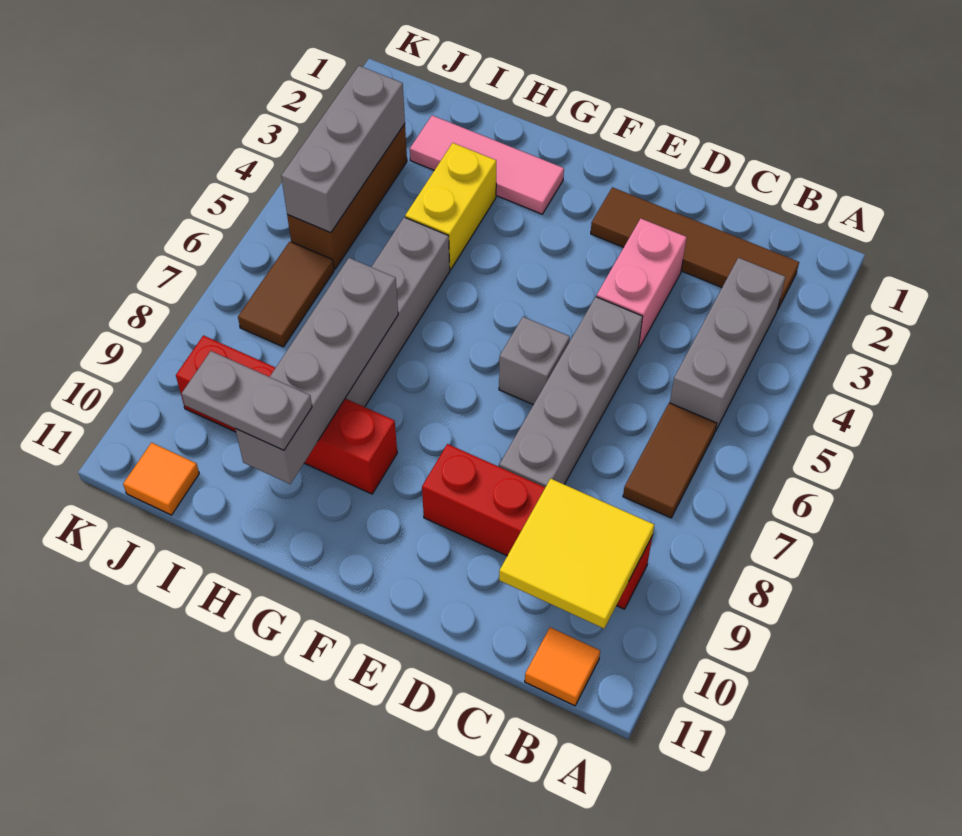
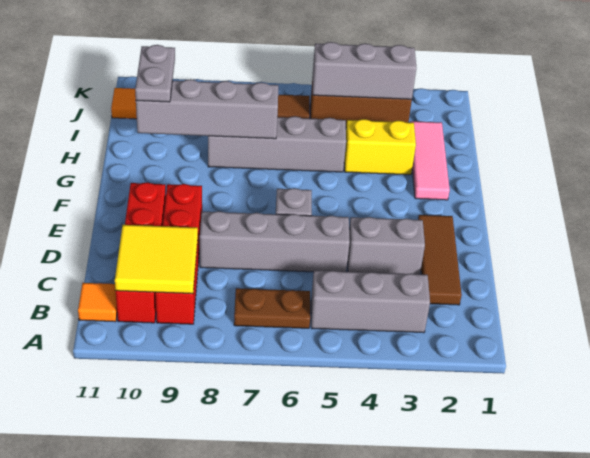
brown 1x4 tile [591,187,799,310] -> brown 1x3 tile [418,215,462,305]
brown 1x2 tile [623,403,717,518] -> brown 1x2 plate [234,288,310,328]
pink 1x2 brick [597,219,687,349] -> grey 1x2 brick [348,217,425,274]
red 1x4 brick [176,336,397,494] -> red 1x4 brick moved to [116,182,166,323]

